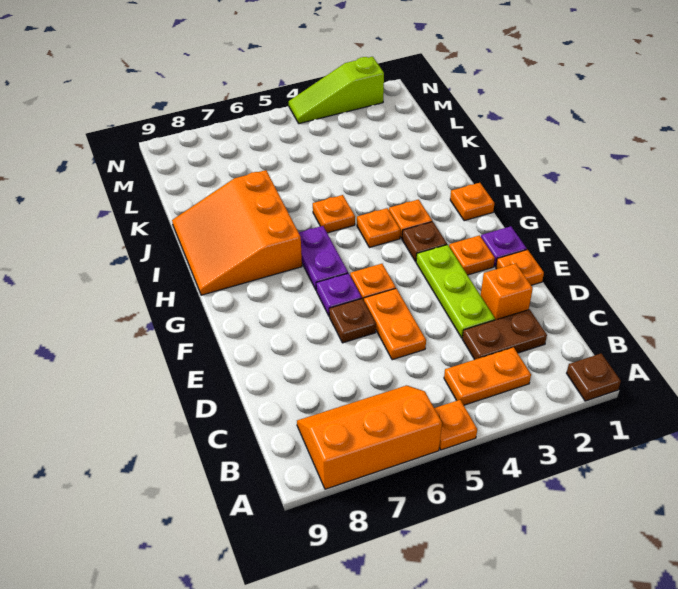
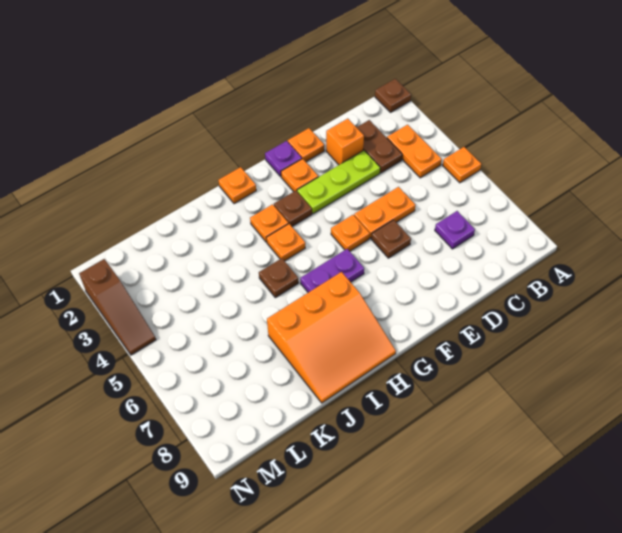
orange 2x3 slope [297,385,442,489] -> none
purple 1x1 plate [316,273,362,316] -> purple 1x1 plate moved to [435,211,475,249]
orange 1x1 plate [313,195,355,233] -> brown 1x1 plate [259,258,299,298]
lime 1x3 slope [289,57,384,124] -> brown 1x3 slope [79,259,156,355]

